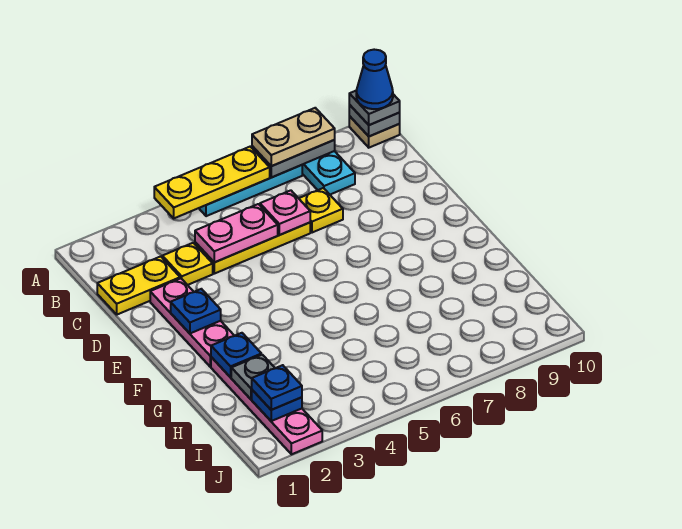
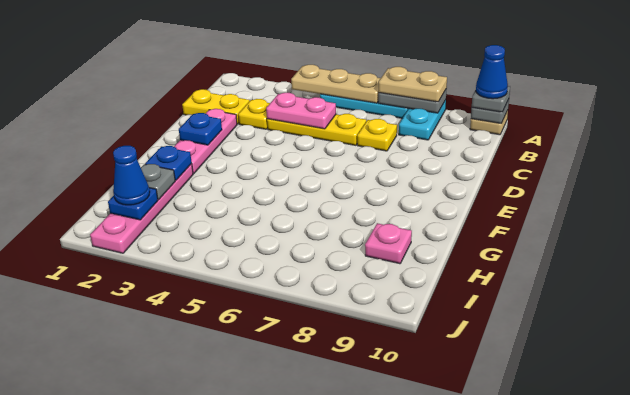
yellow 1x3 plate [154,147,270,218] -> tan 1x3 plate [291,65,381,103]
pink 1x1 plate [260,190,310,235] -> pink 1x1 plate moved to [365,223,412,264]
blue 1x1 plate [252,365,302,410] -> blue 1x1 cone [113,146,150,205]

